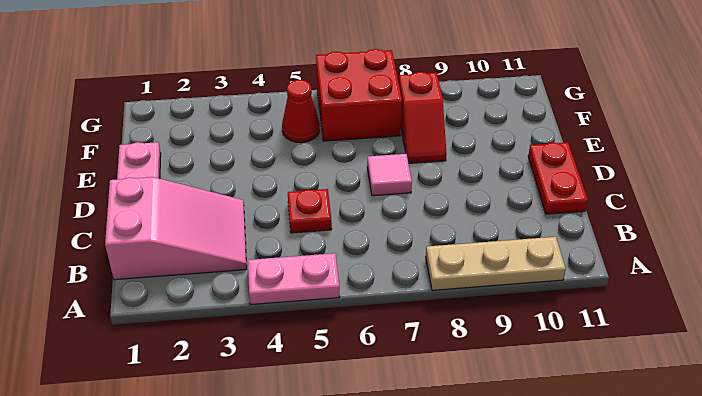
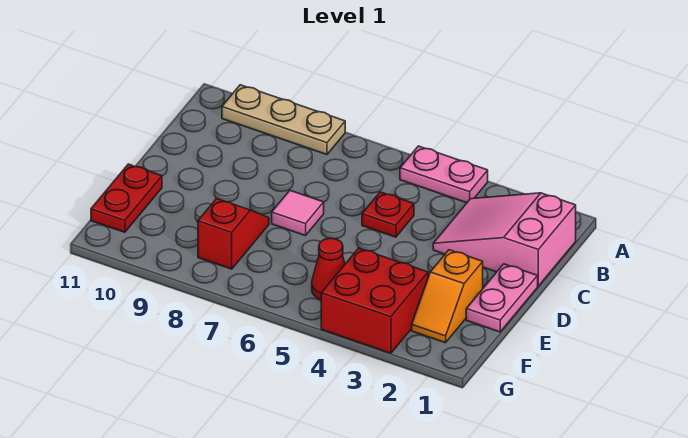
red 1x2 plate [528,143,588,214] -> red 1x2 plate moved to [91,164,162,232]
none -> orange 1x2 slope [412,250,483,343]
red 2x2 brick [316,49,402,141] -> red 2x2 brick moved to [321,248,428,353]

